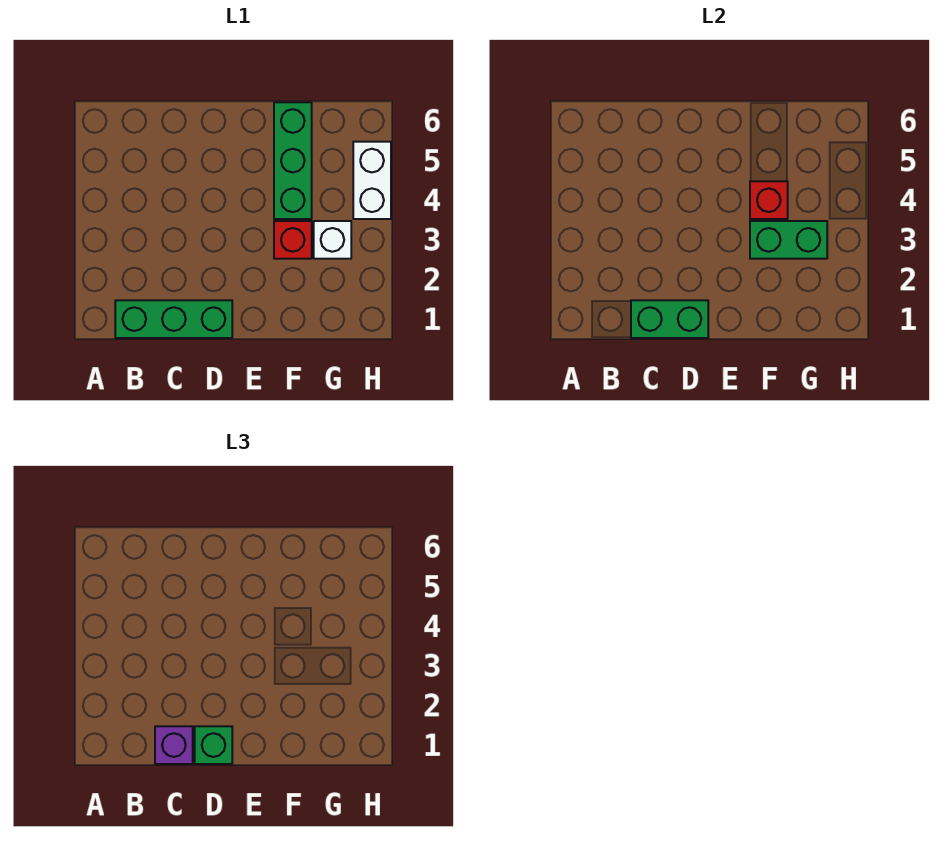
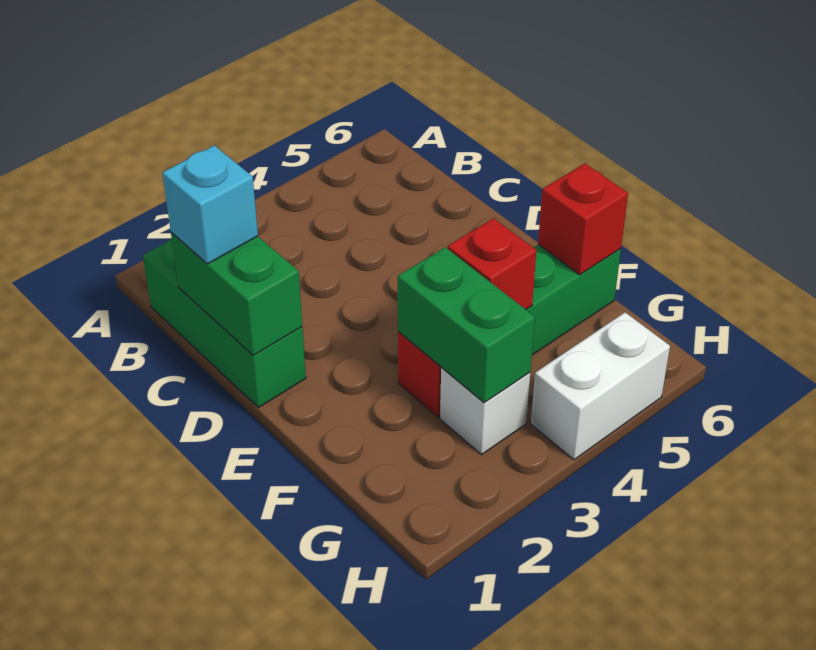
purple 1x1 brick [155,726,193,764] -> cyan 1x1 brick [162,145,258,264]
green 1x1 brick [195,726,232,764] -> none
none -> red 1x1 brick [538,163,628,275]

